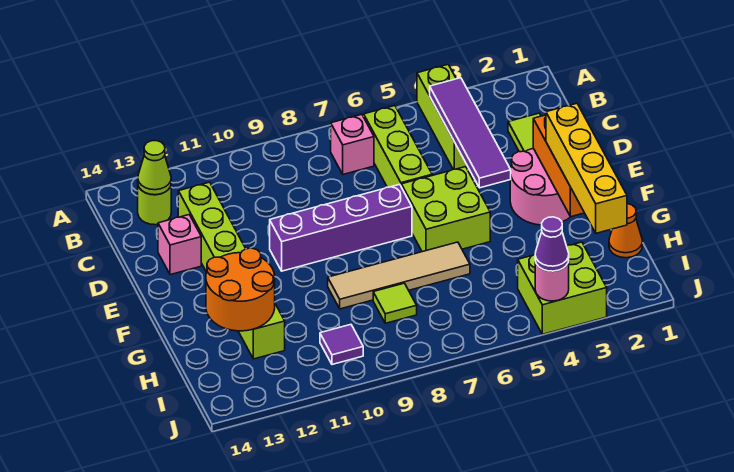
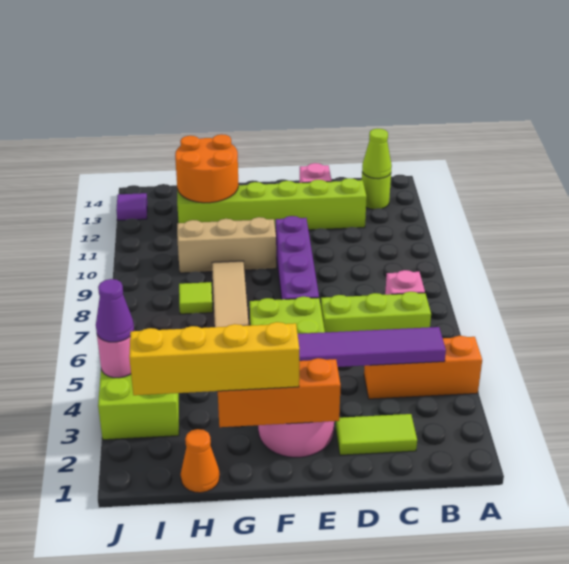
lime 1x3 brick [417,65,468,169] -> orange 1x3 brick [364,336,482,399]
none -> tan 1x3 brick [177,217,276,273]
purple 1x1 tile [320,325,363,364] -> purple 1x1 tile moved to [116,193,147,220]

